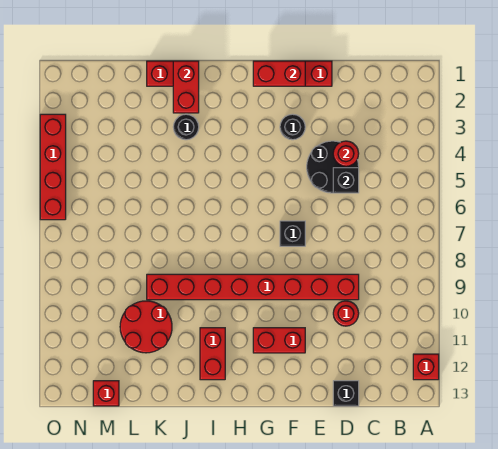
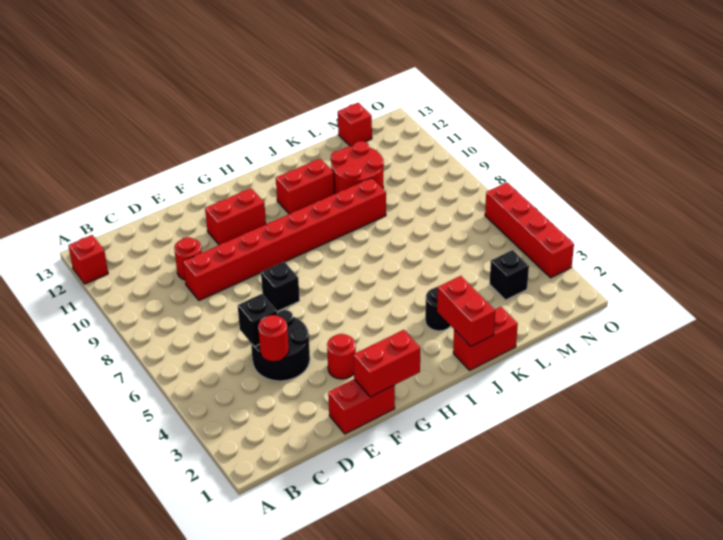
black 1x1 brick [333,381,359,406] -> black 1x1 brick moved to [489,250,529,300]
black 1x1 round brick [280,114,305,140] -> red 1x1 round brick [327,334,356,379]
red 1x2 brick [200,328,225,380] -> red 1x2 brick turned to [276,159,335,214]

